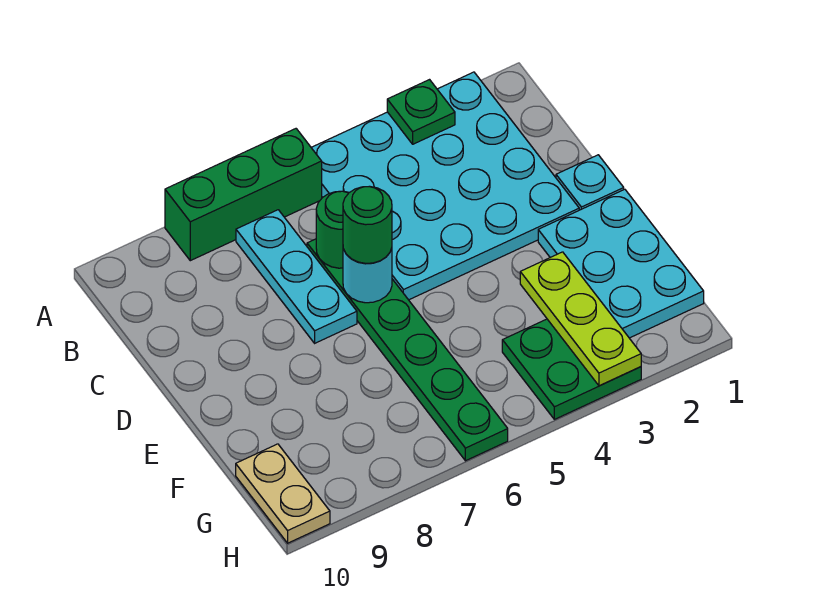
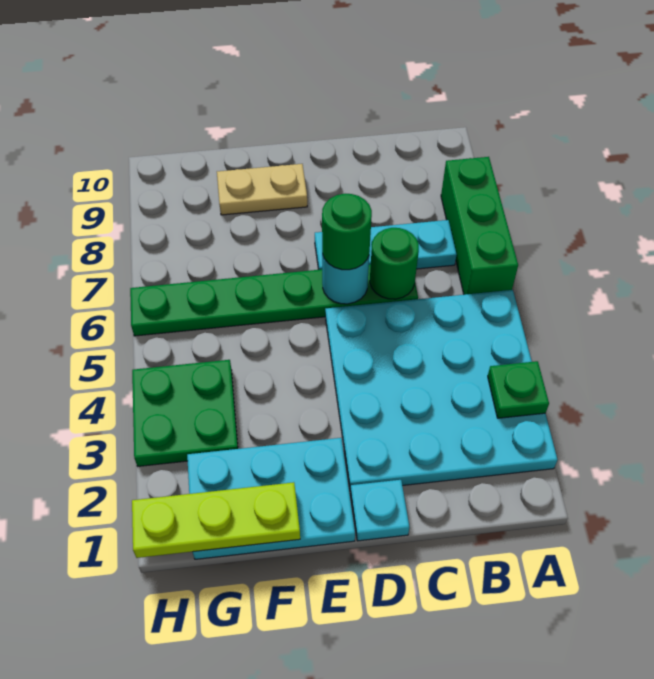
lime 1x3 plate [520,252,641,386] -> lime 1x3 plate moved to [132,482,300,558]
tan 1x2 plate [236,444,330,543] -> tan 1x2 plate moved to [217,164,307,215]

